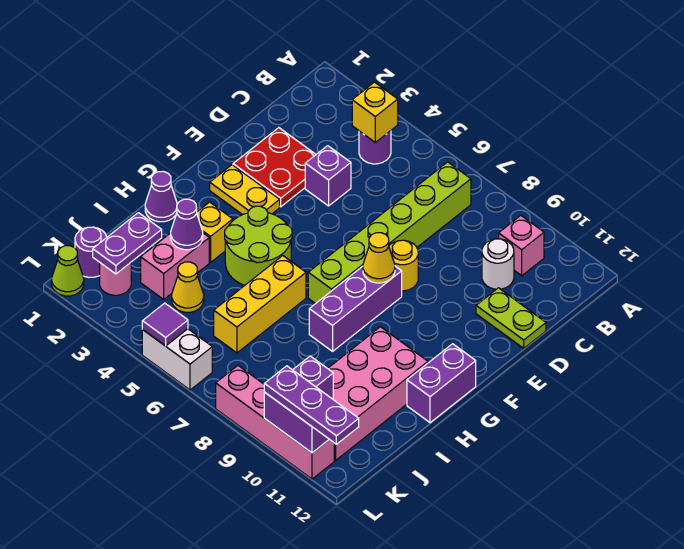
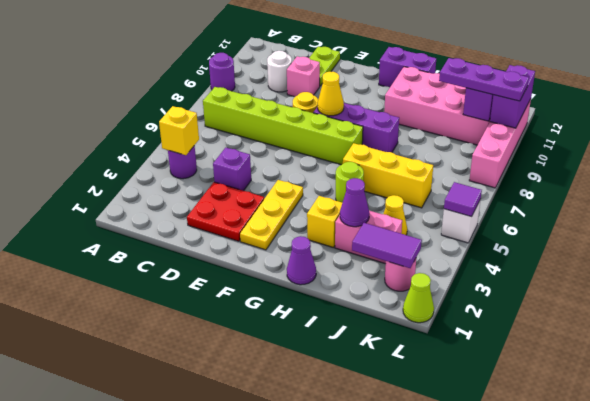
pink 1x1 brick [499,216,544,276] -> pink 1x1 brick moved to [287,56,320,97]
yellow 1x2 plate [210,165,280,215] -> yellow 1x3 plate [240,180,303,250]
lime 2x2 round brick [225,206,292,285] -> lime 1x1 round brick [336,162,364,203]
purple 1x2 plate [93,213,162,274] -> purple 1x2 tile [352,223,422,268]
purple 1x1 round brick [75,227,107,277] -> purple 1x1 round brick moved to [209,53,235,91]
white 1x2 brick [142,329,212,390] -> white 1x1 brick [441,201,480,243]
purple 1x3 plate [264,366,359,444] -> purple 1x3 plate turned to [439,58,529,101]

